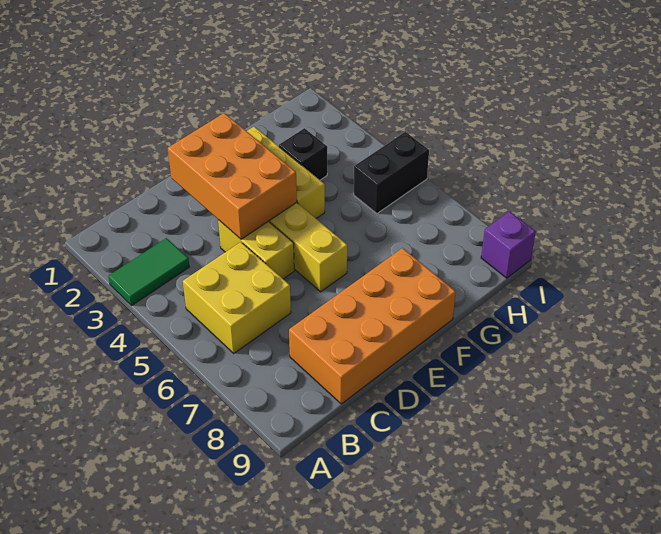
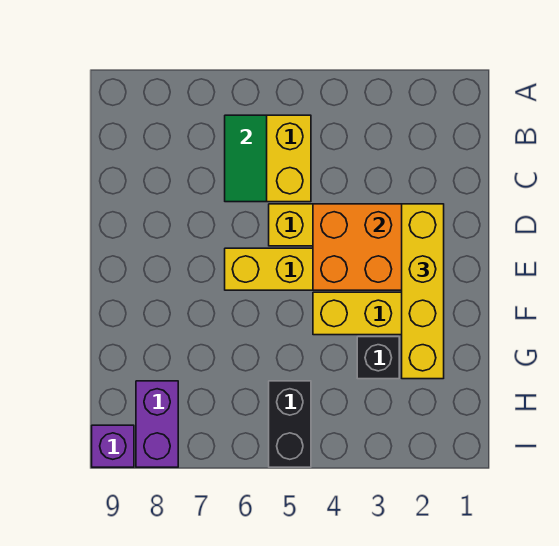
green 1x2 tile [108,238,189,305] -> green 1x2 tile moved to [225,115,267,202]
orange 2x4 brick [289,248,456,404] -> none
none -> yellow 1x4 brick [402,204,444,379]
none -> purple 1x2 brick [136,381,178,467]

